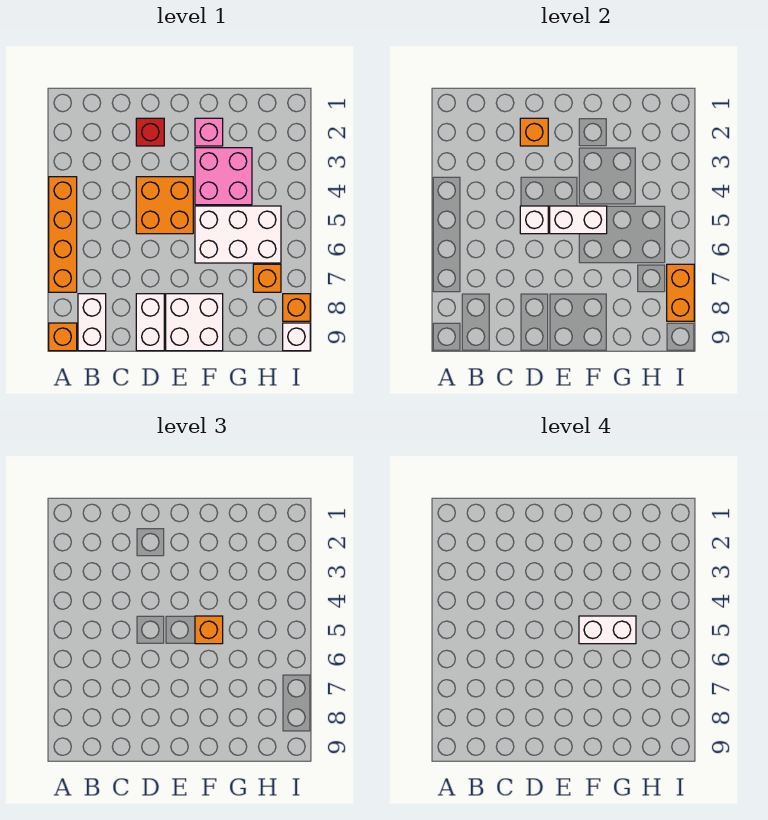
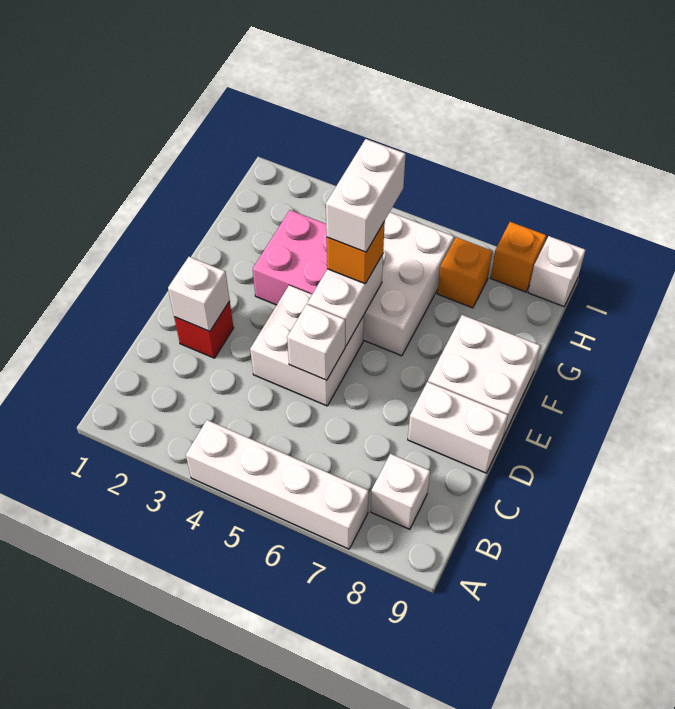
orange 1x4 brick [49,177,77,292] -> white 1x4 brick [186,420,369,549]
orange 1x1 brick [49,323,77,351] -> none
white 1x2 brick [78,294,106,351] -> white 1x1 brick [371,454,430,529]
orange 1x1 brick [520,118,548,146] -> white 1x1 brick [168,257,230,331]
orange 2x2 brick [136,177,193,234] -> white 2x2 brick [250,285,364,406]
pink 1x1 brick [195,118,223,146] -> none
orange 1x2 brick [667,264,694,321] -> none

